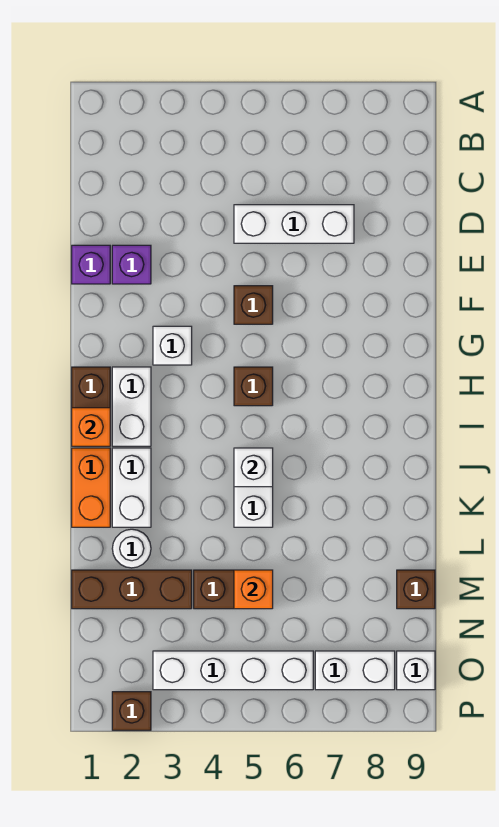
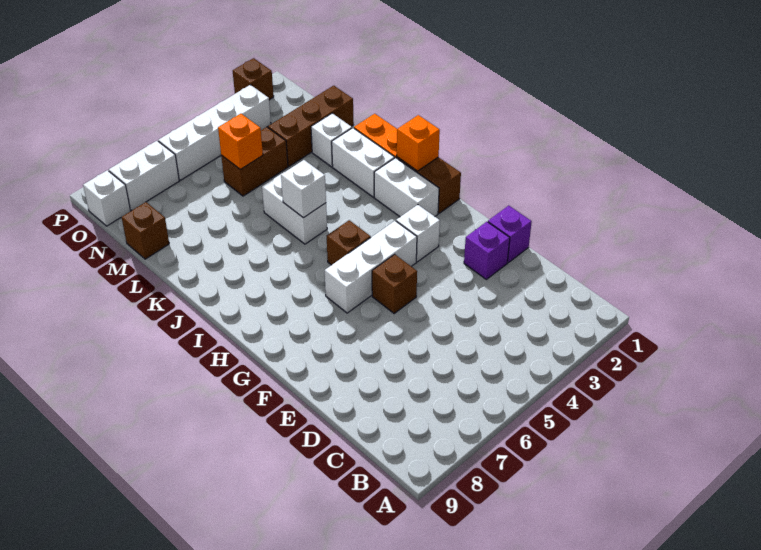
white 1x3 brick [234,205,354,243] -> white 1x3 brick moved to [325,221,417,313]
white 1x1 round brick [112,529,151,568] -> white 1x1 brick [311,113,352,167]

